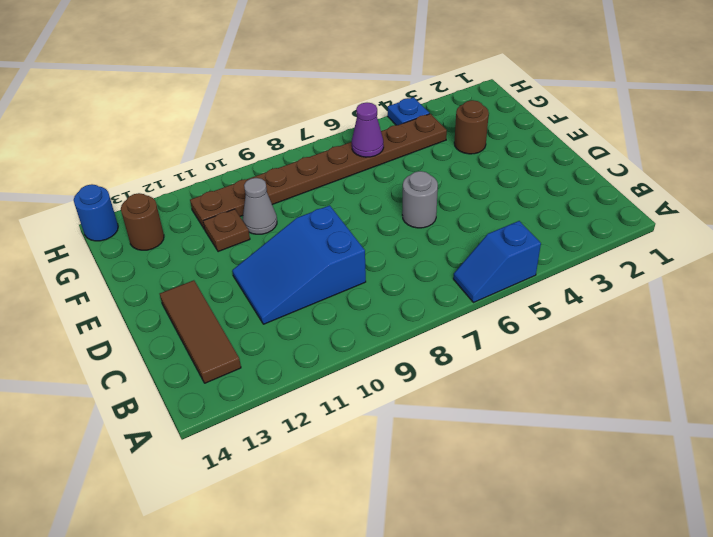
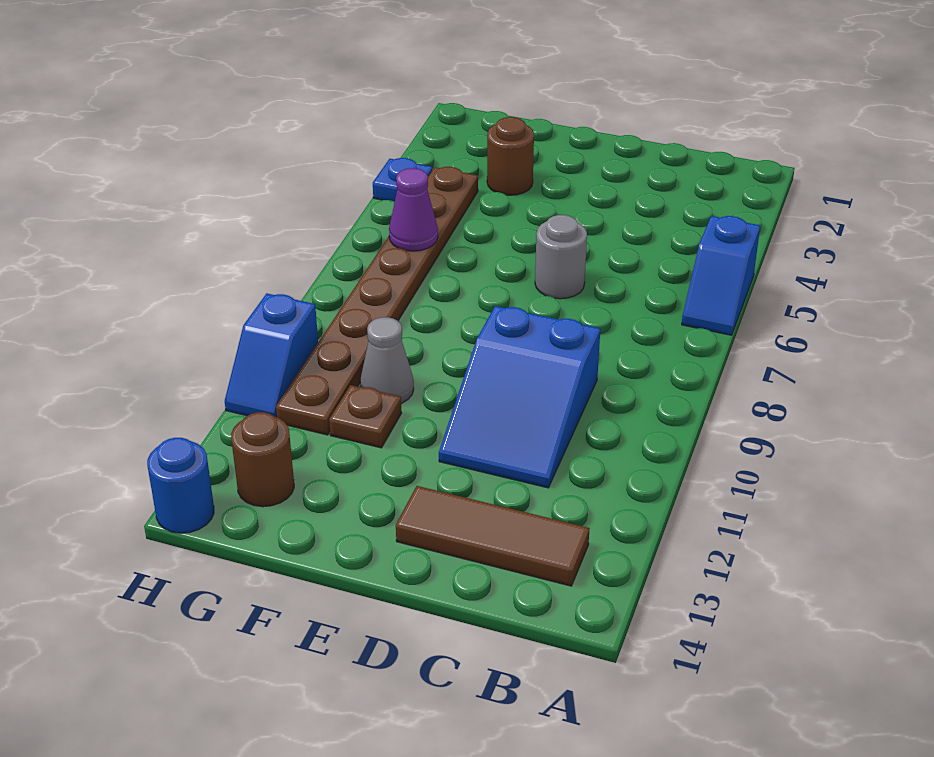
none -> blue 1x2 slope [225,293,318,417]

